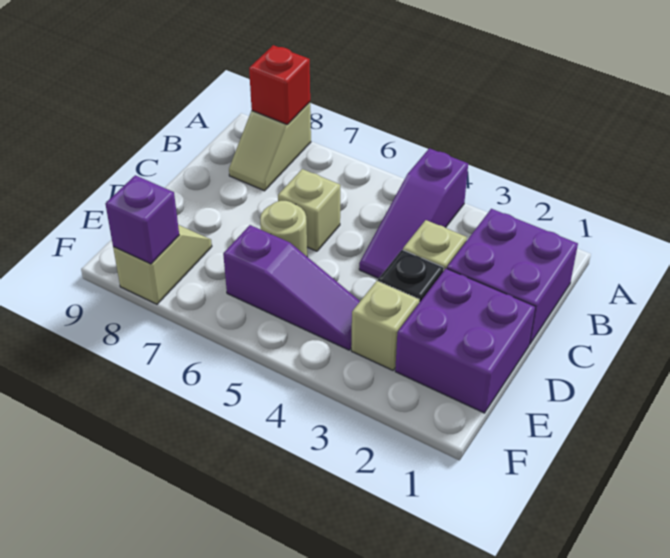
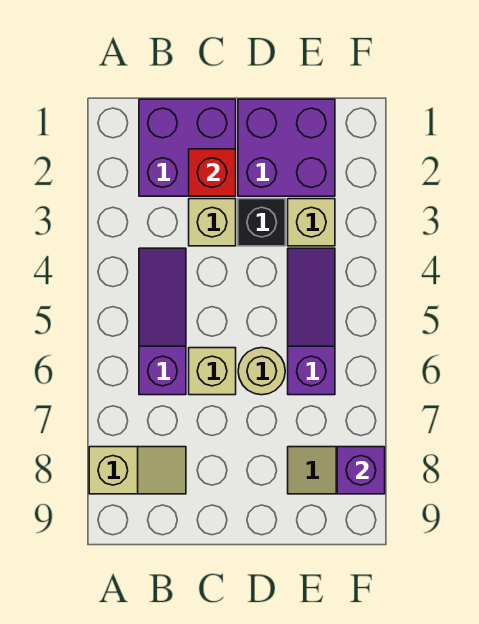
purple 1x3 slope [359,148,468,278] -> purple 1x3 slope turned to [139,248,186,395]
red 1x1 brick [249,45,310,125] -> red 1x1 brick moved to [189,149,236,196]

